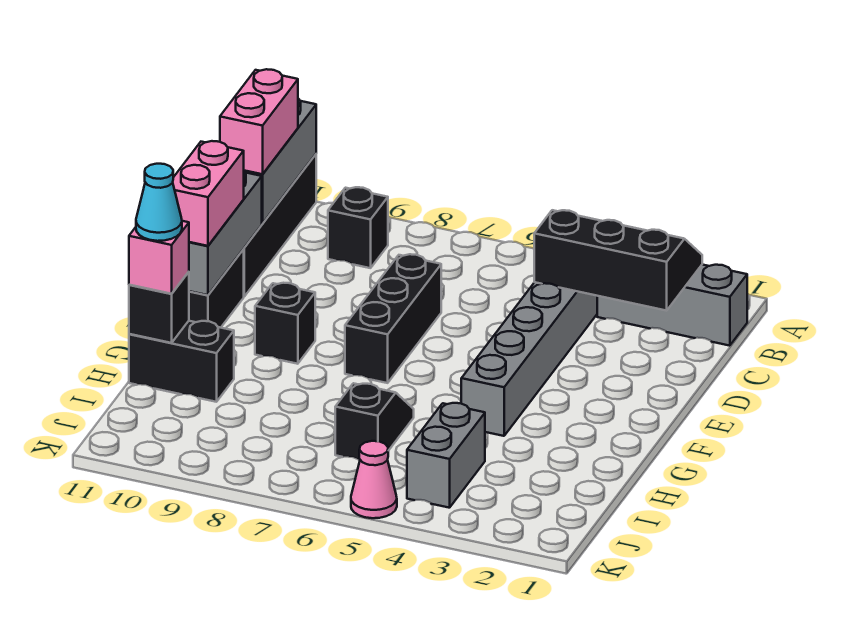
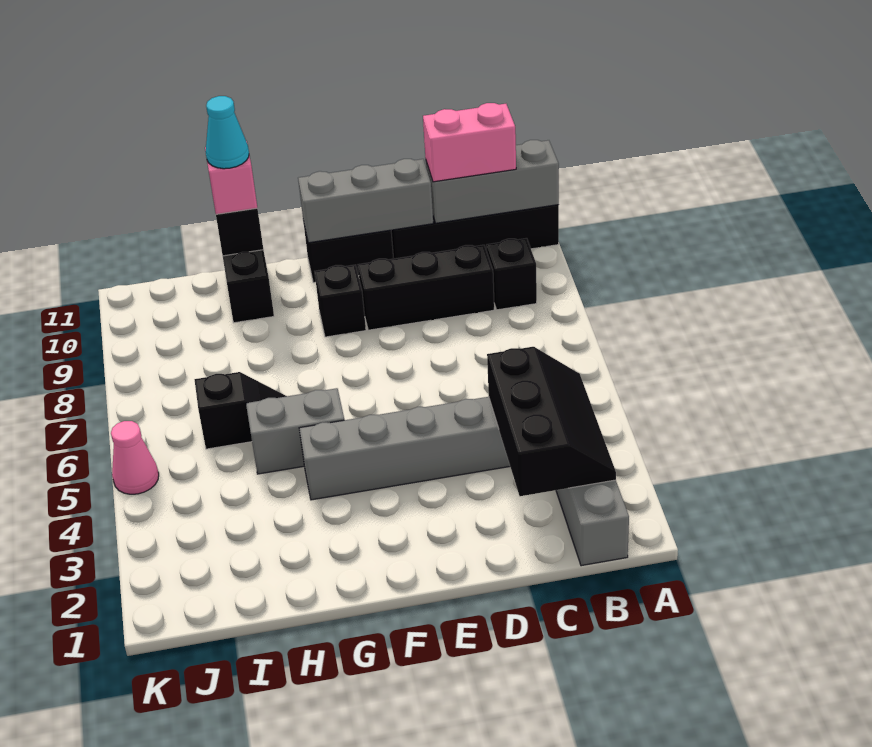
black 1x3 brick [345,254,441,383] -> black 1x3 brick moved to [358,245,494,330]
pink 1x2 brick [173,141,244,246] -> none
grey 1x2 brick [407,403,485,508] -> grey 1x2 brick moved to [246,388,344,474]

